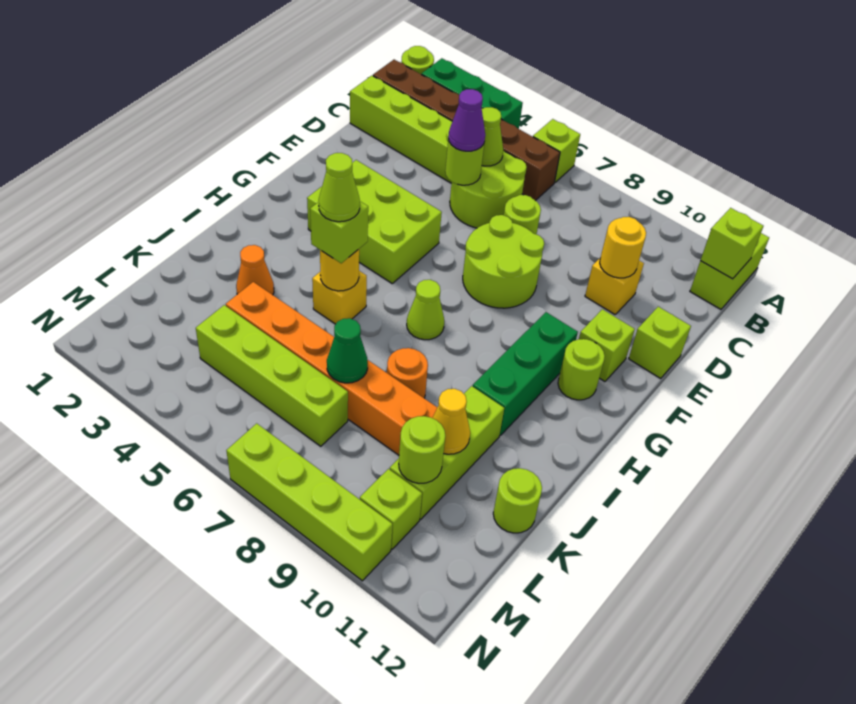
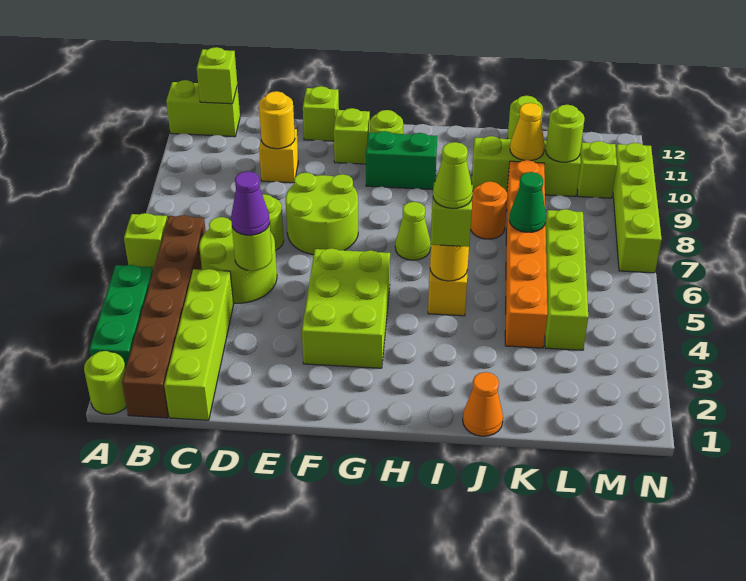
lime 1x1 cone [482,107,503,166] -> none
green 1x3 brick [473,312,578,435] -> green 1x2 brick [366,131,437,190]
orange 1x1 cone [236,245,274,295] -> orange 1x1 cone moved to [463,372,503,436]

